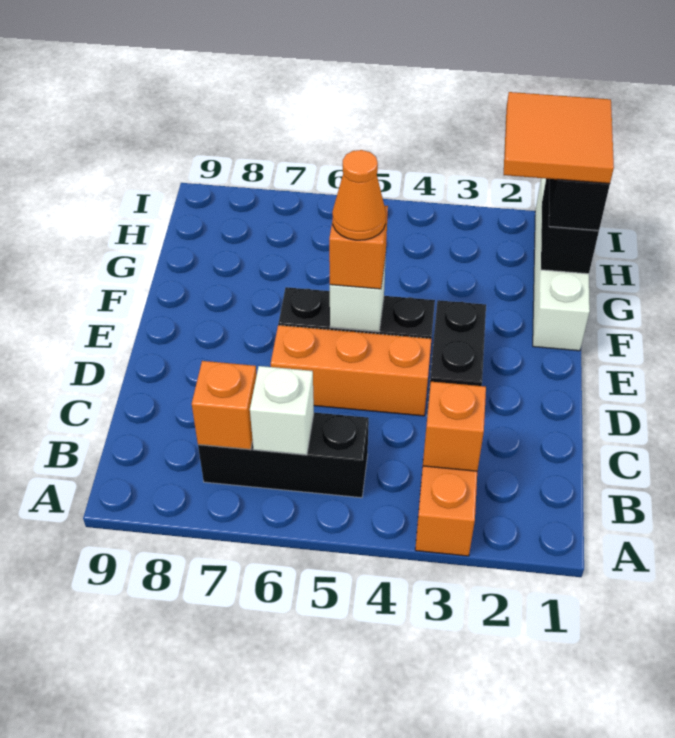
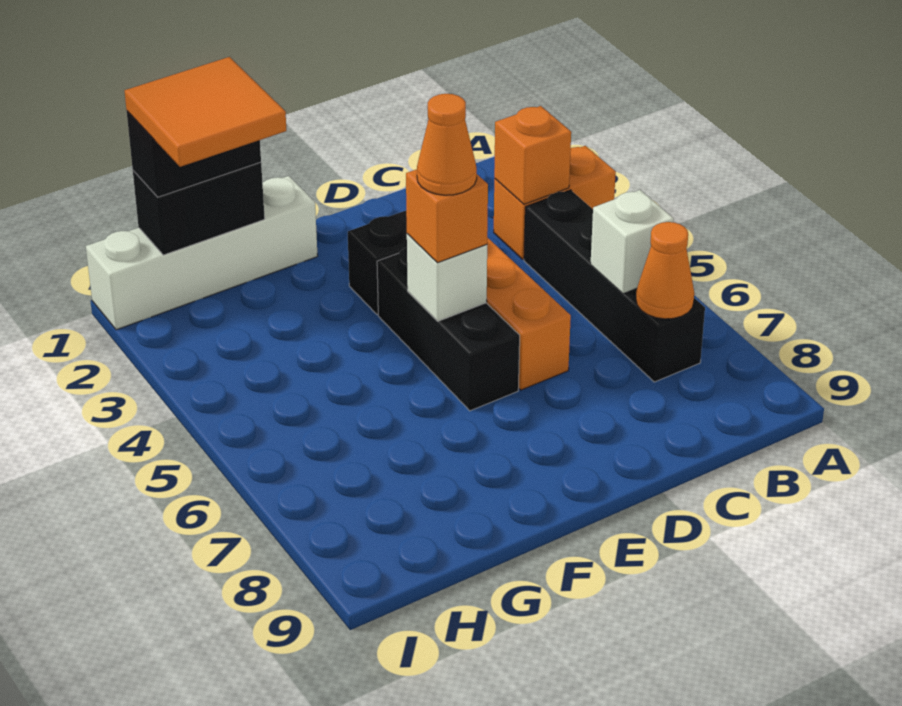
black 1x3 brick [198,413,369,498] -> black 1x4 brick [524,190,705,382]
orange 1x1 brick [192,361,257,450] -> orange 1x1 cone [636,222,694,319]

